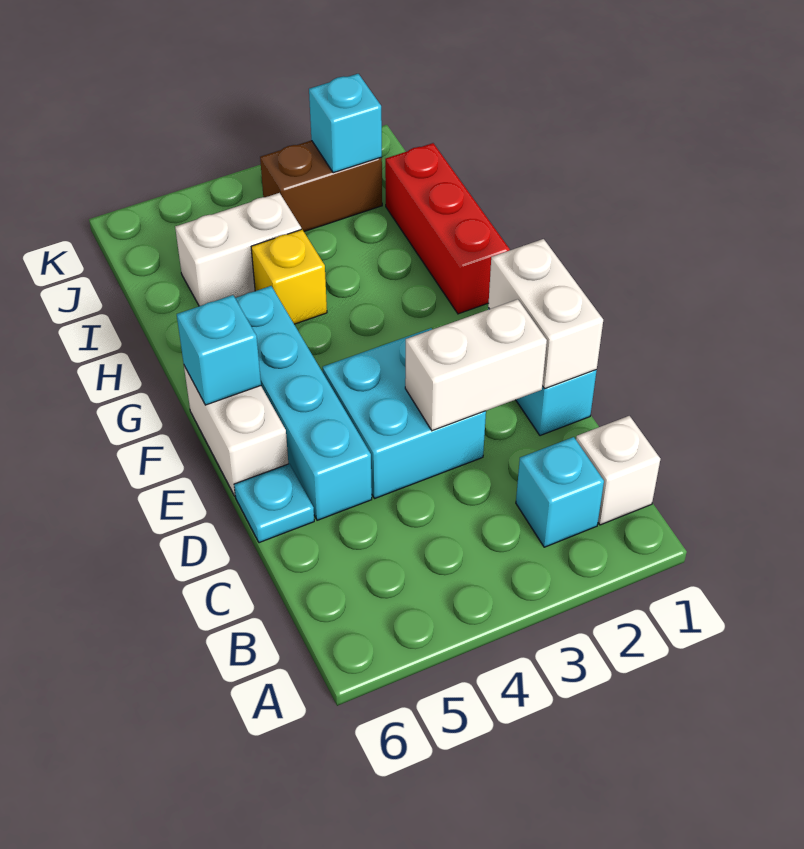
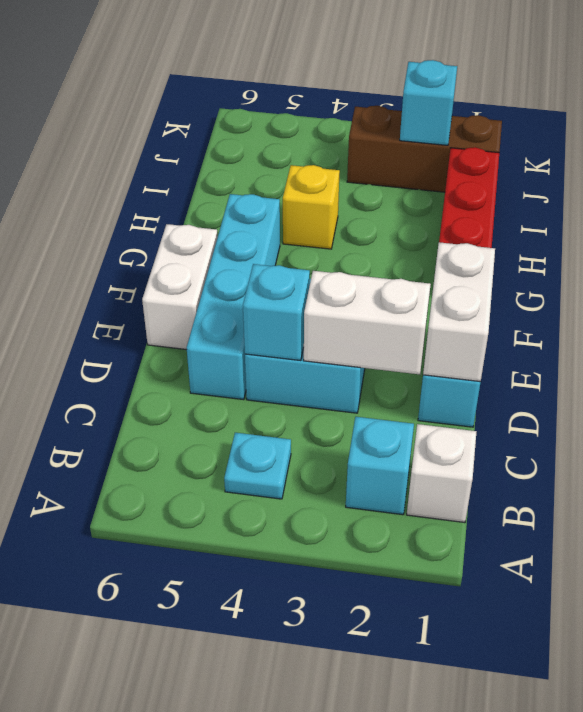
cyan 1x1 plate [234,464,314,543] -> cyan 1x1 plate moved to [224,433,291,499]
cyan 1x1 brick [177,295,261,405] -> cyan 1x1 brick moved to [243,264,310,360]
white 1x2 brick [175,193,301,306] -> none
brown 1x2 brick [260,140,382,232] -> brown 1x3 brick [347,106,502,192]

